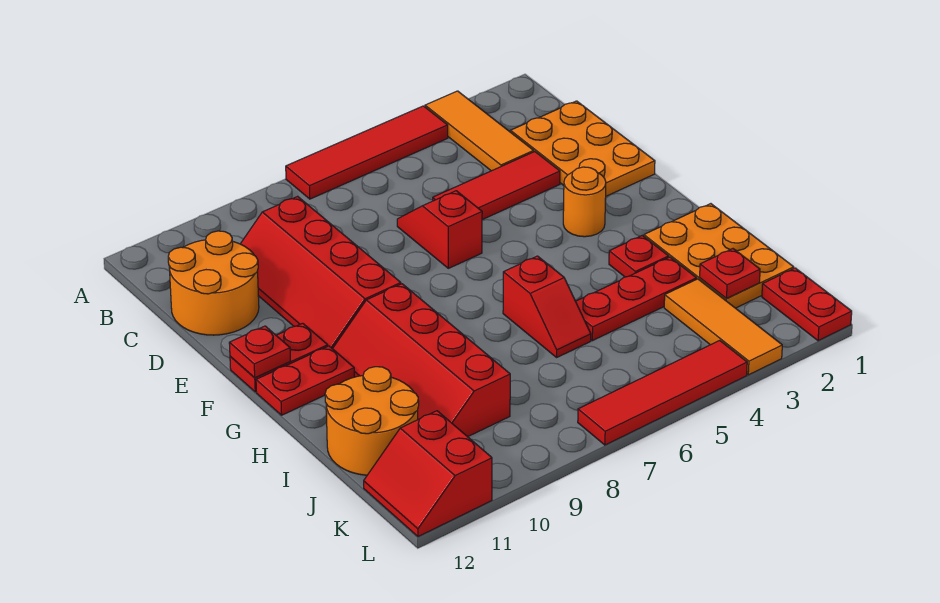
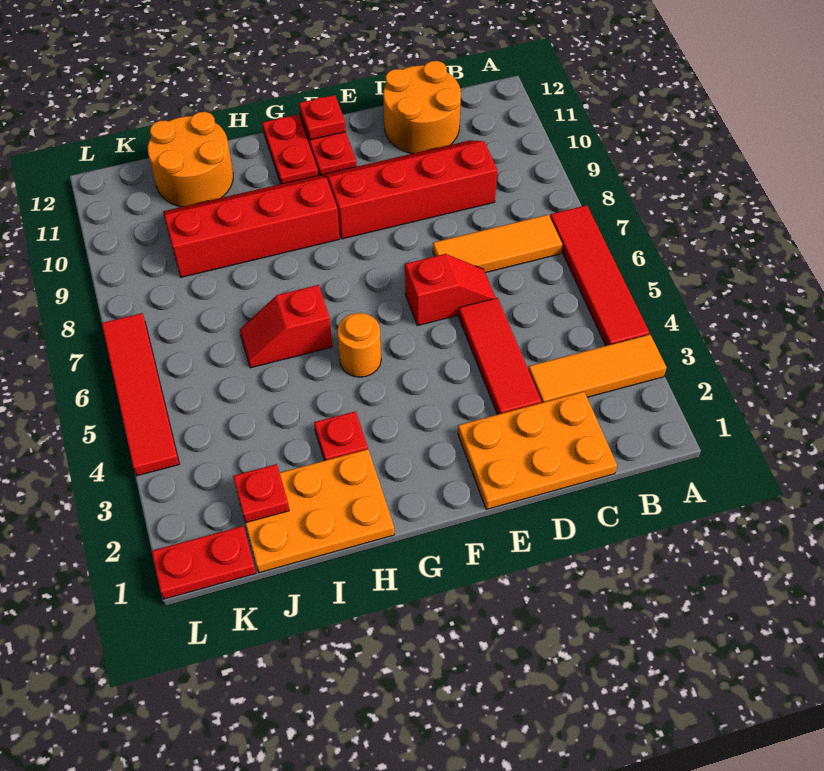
orange 1x1 round brick [563,167,606,237] -> orange 1x1 round brick moved to [337,313,381,377]
red 1x3 plate [576,257,697,341] -> none
orange 1x3 tile [664,279,782,375] -> orange 1x3 tile moved to [433,215,562,273]
red 2x2 slope [364,411,492,537] -> none

